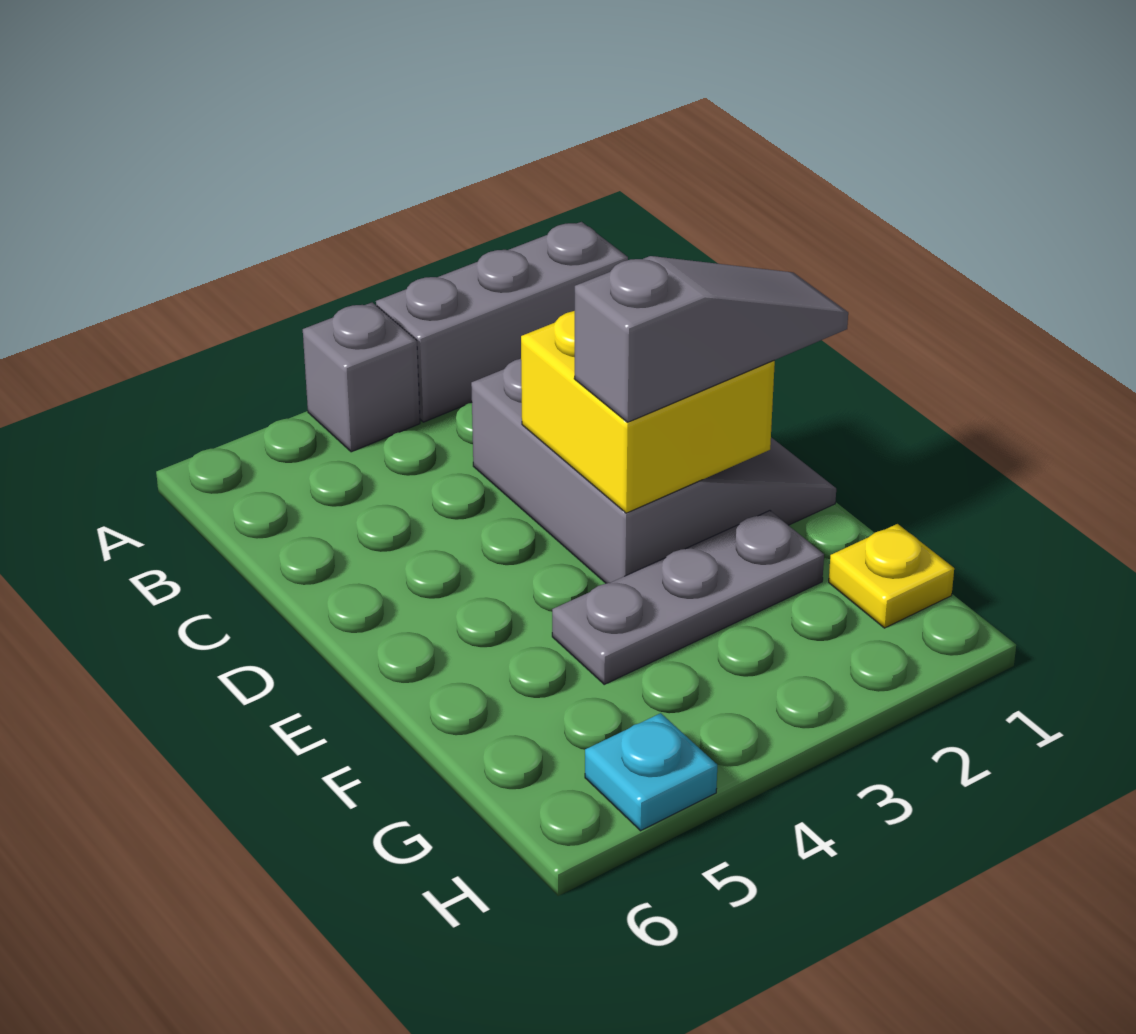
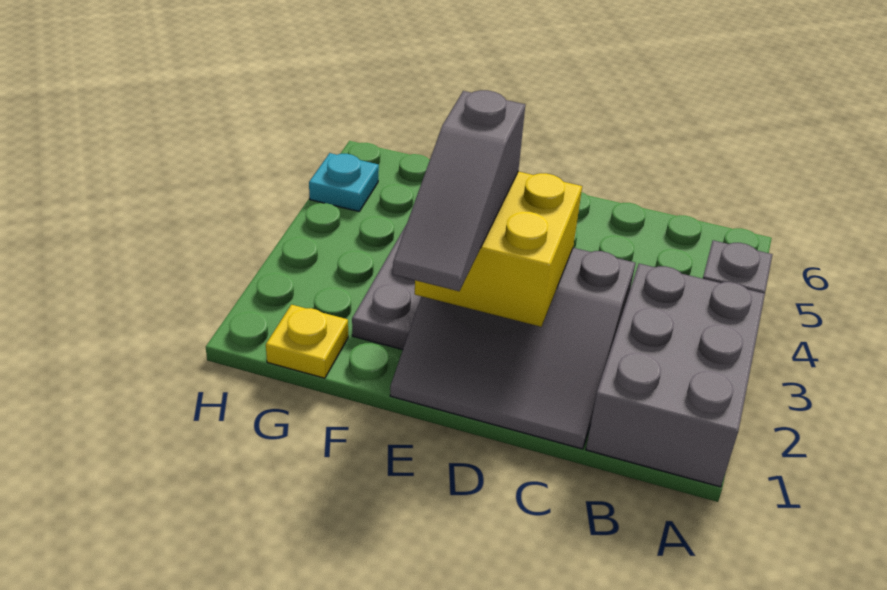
grey 1x3 brick [376,222,628,422] -> grey 2x3 brick [586,264,765,487]

